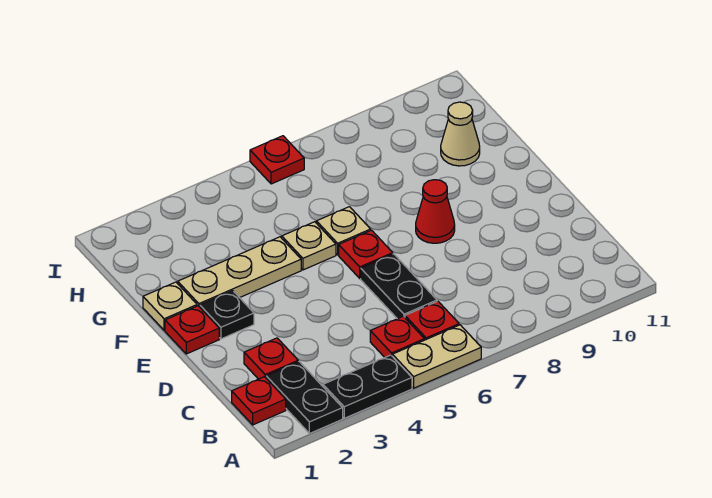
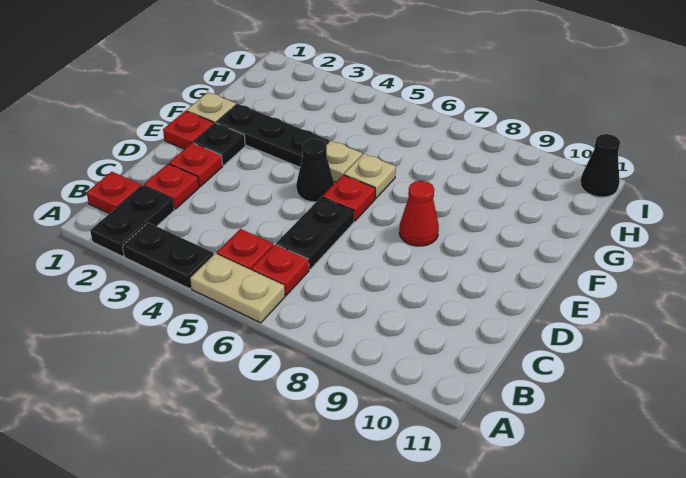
none -> black 1x1 cone [296,139,334,202]
tan 1x3 plate [178,237,301,307] -> black 1x3 plate [216,104,329,167]
tan 1x1 cone [441,102,480,166] -> none
red 1x1 plate [250,136,304,184] -> red 1x1 plate moved to [169,143,223,187]
none -> black 1x1 cone [580,134,620,197]

